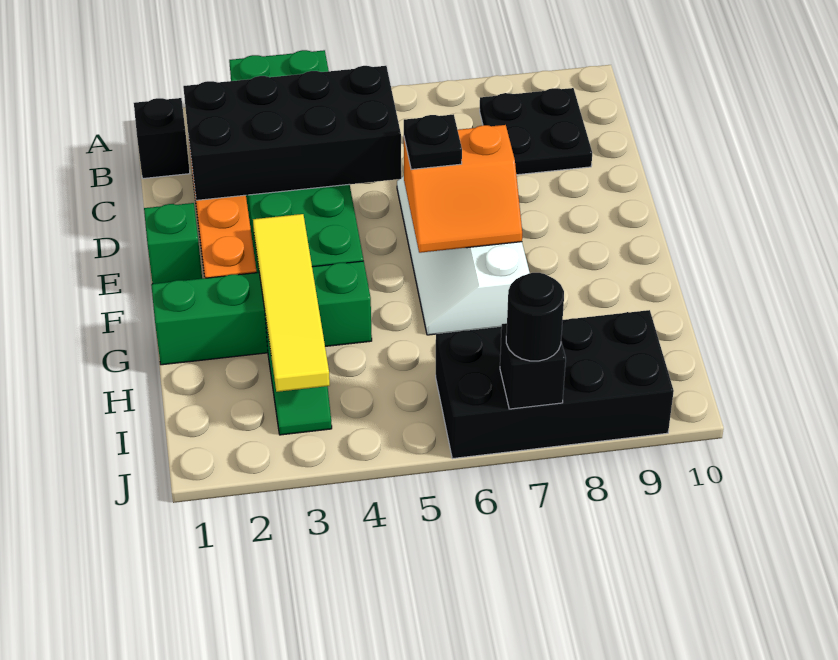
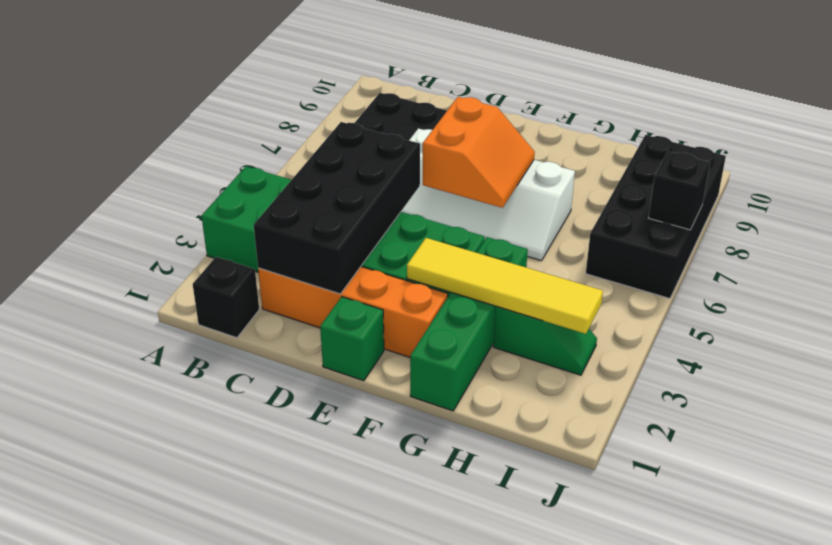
black 1x1 plate [404,114,462,169] -> none
black 1x1 round brick [506,273,564,361] -> none

